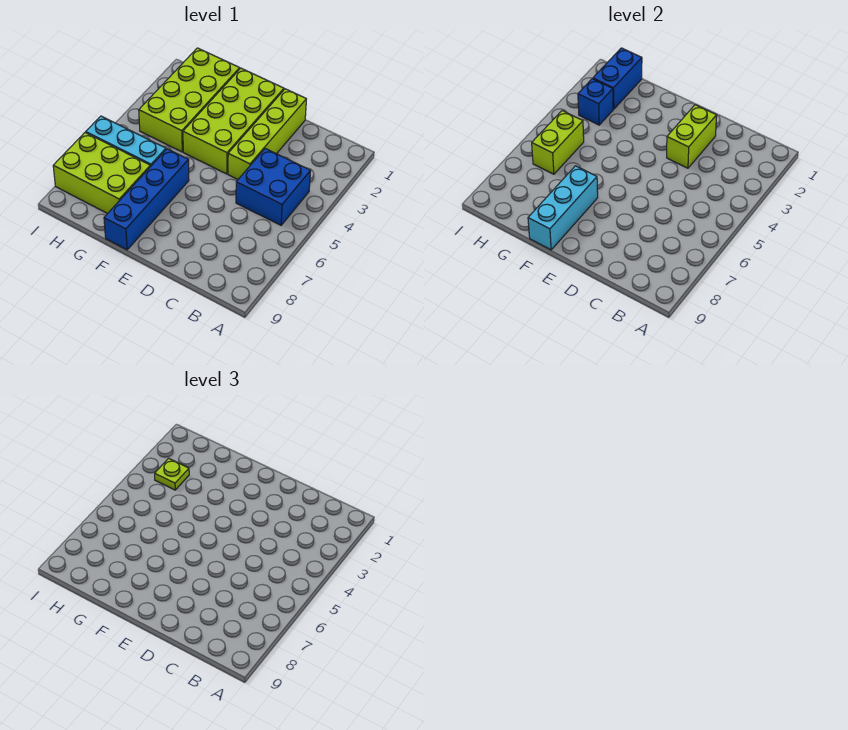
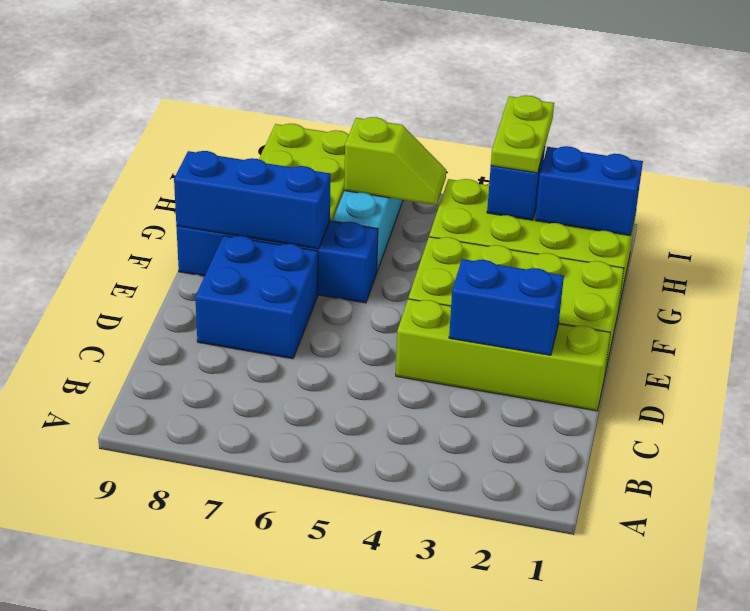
blue 2x2 brick [236,149,311,225] -> blue 2x2 brick moved to [195,236,318,359]
lime 1x2 brick [667,105,717,168] -> blue 1x2 brick [449,259,564,355]
cyan 1x3 brick [528,166,598,250] -> blue 1x3 brick [174,151,331,249]
lime 1x1 plate [155,458,189,490] -> lime 1x2 plate [491,95,554,173]
lime 1x2 brick [532,111,584,174] -> lime 1x2 slope [344,117,446,205]

